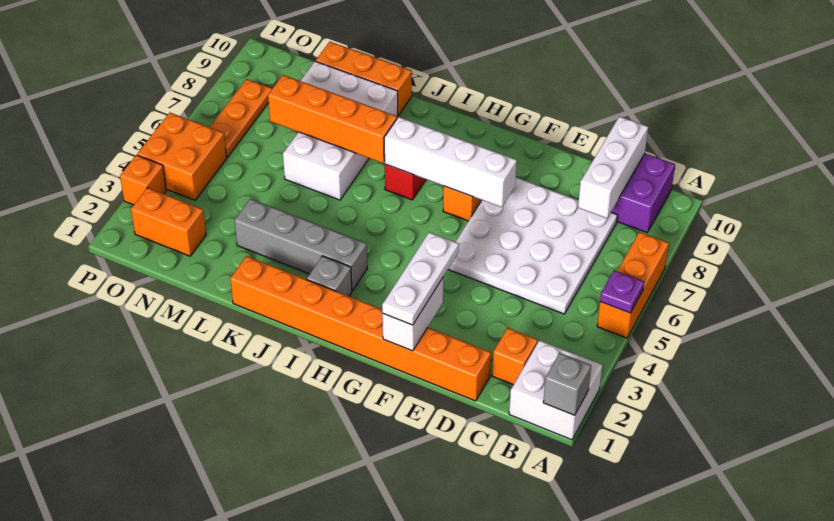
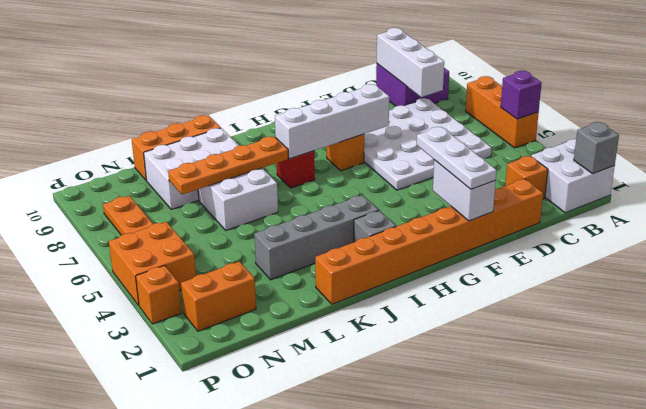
purple 1x1 plate [600,270,644,313] -> purple 1x1 brick [501,71,542,119]
orange 1x4 brick [268,75,397,163] -> orange 1x4 plate [168,137,288,195]

